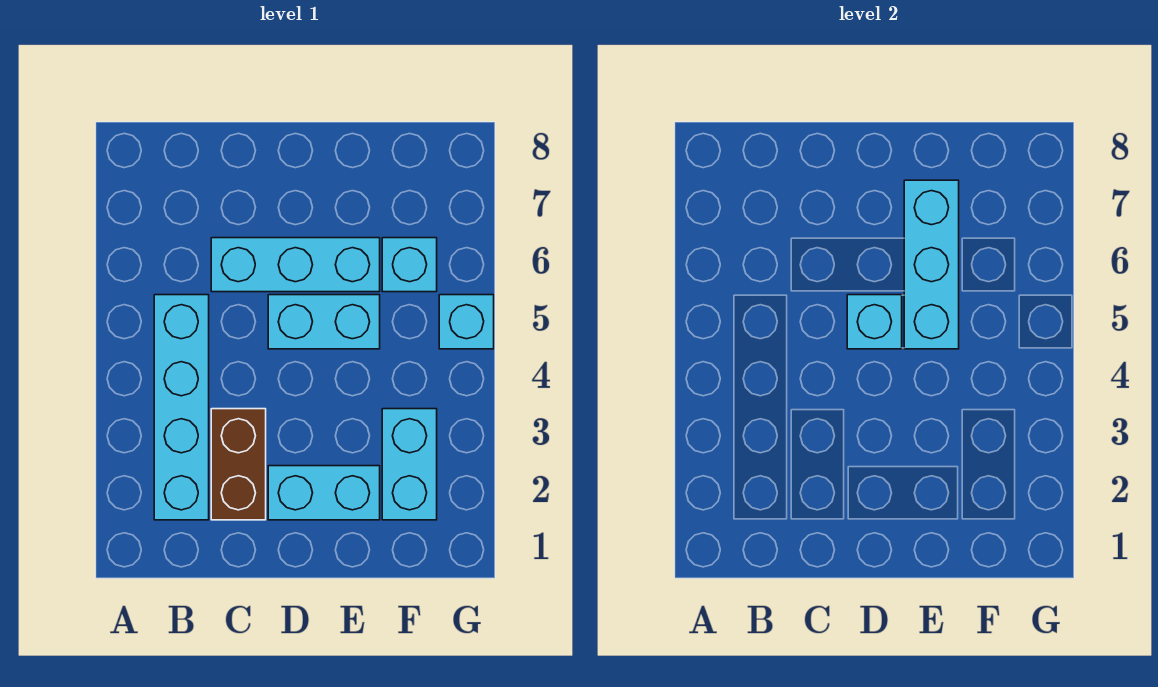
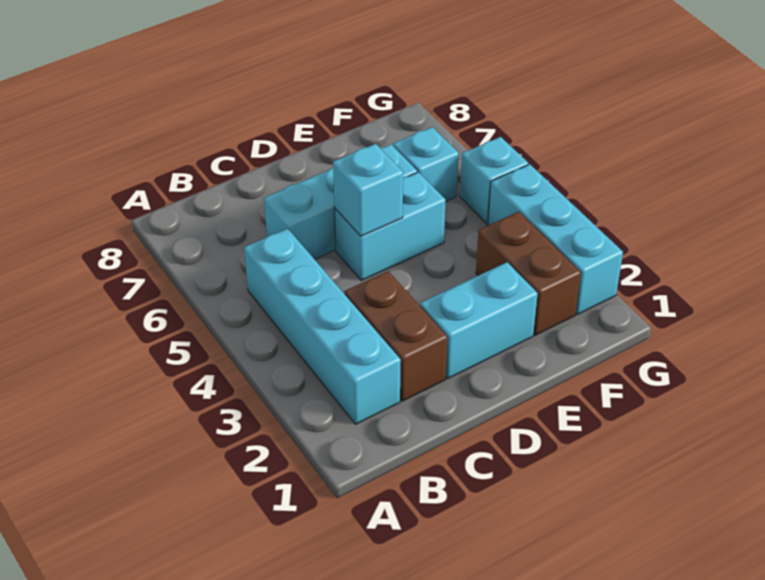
cyan 1x3 brick [904,180,959,349] -> cyan 1x3 brick moved to [488,164,623,314]
cyan 1x2 brick [382,409,437,520] -> brown 1x2 brick [476,212,581,335]

